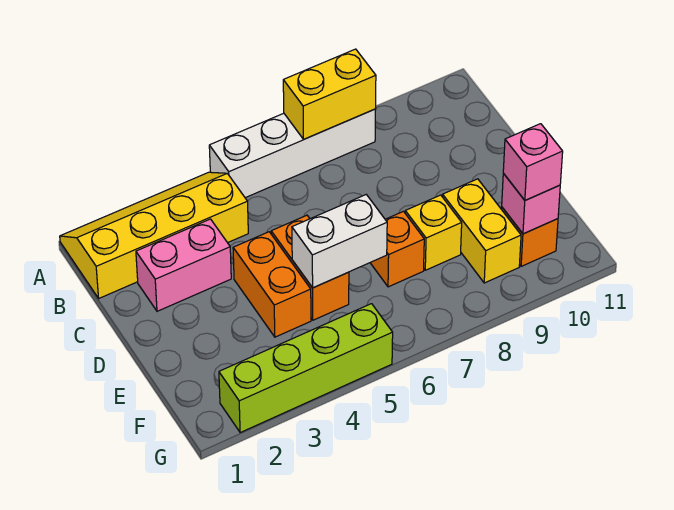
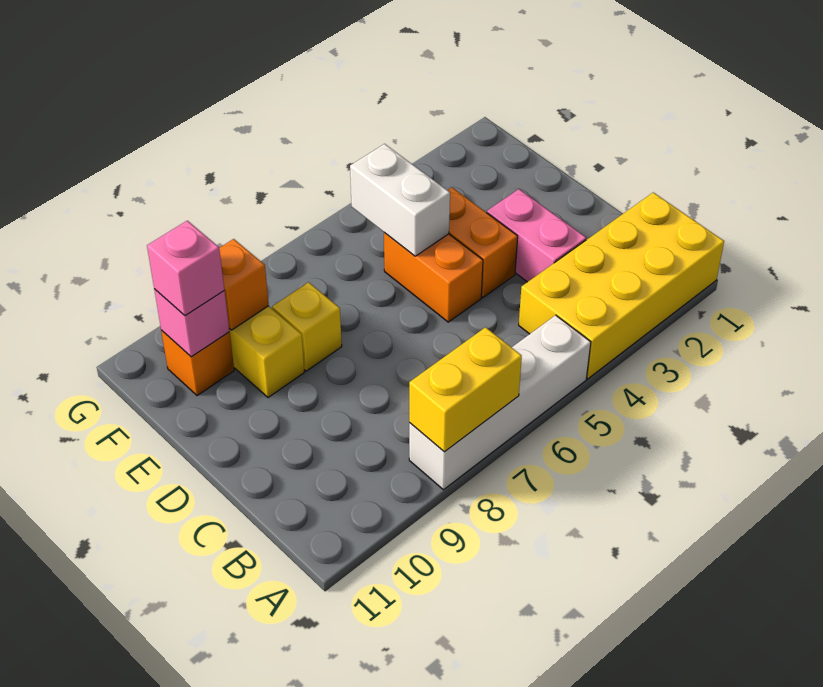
yellow 2x4 slope [60,172,248,298] -> yellow 2x4 brick [519,192,724,379]
pink 1x2 brick [136,219,231,311] -> pink 1x2 brick turned to [487,189,586,282]
white 1x2 brick [292,195,387,288] -> white 1x2 brick turned to [350,144,450,256]
orange 1x1 brick [370,211,424,287] -> orange 1x1 brick moved to [219,239,269,330]
lime 1x4 brick [219,304,393,432] -> none

